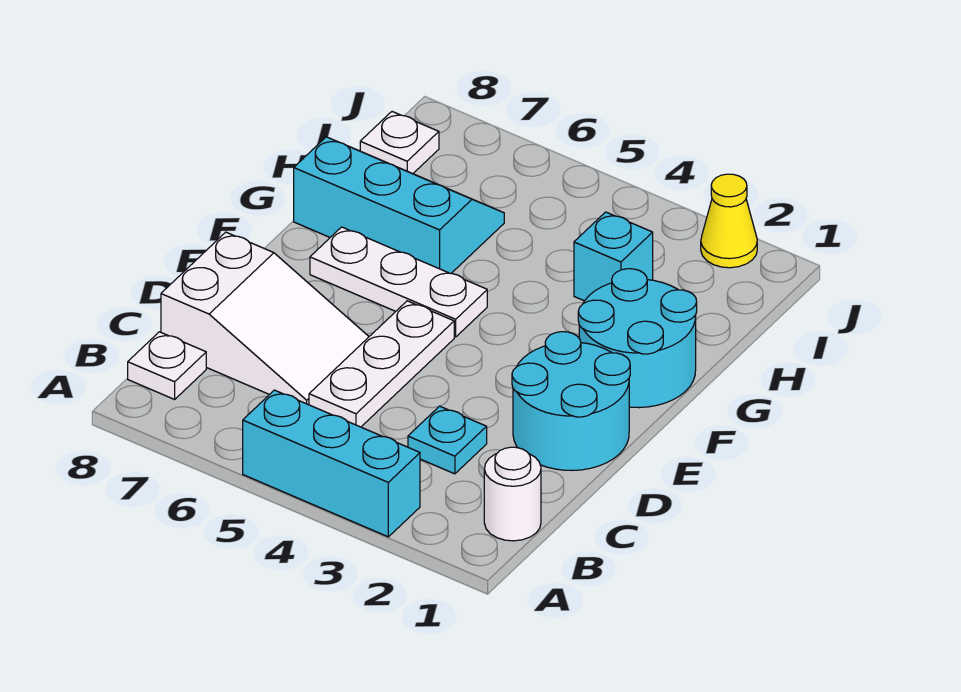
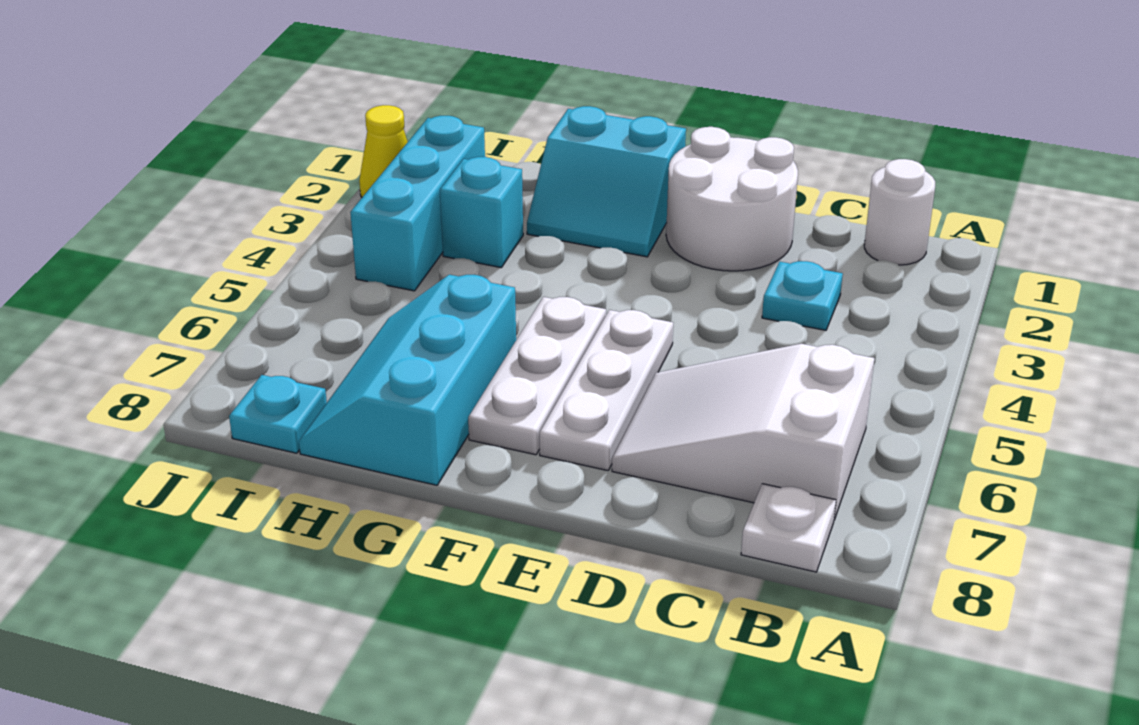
cyan 1x3 brick [243,390,420,537] -> cyan 1x3 brick moved to [350,116,485,291]
white 1x3 plate [309,301,454,427] -> white 1x3 plate turned to [540,310,673,471]
white 2x3 slope [161,232,369,405] -> white 2x3 slope turned to [612,344,874,520]
cyan 2x2 round brick [512,332,630,470] -> white 2x2 round brick [666,127,798,271]
cyan 2x2 round brick [578,269,697,408] -> cyan 2x2 slope [527,106,686,257]
white 1x1 plate [360,112,439,174] -> cyan 1x1 plate [229,375,327,453]

